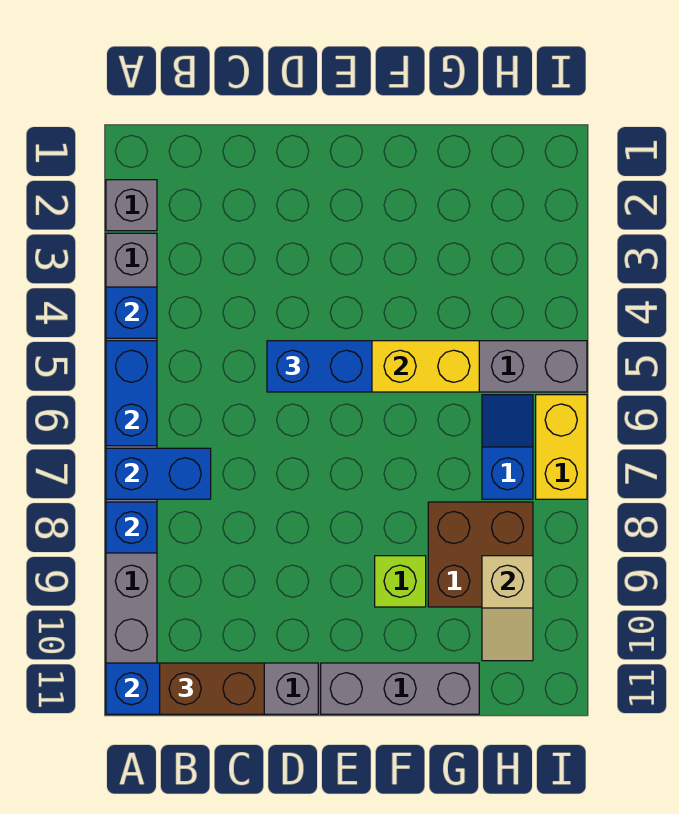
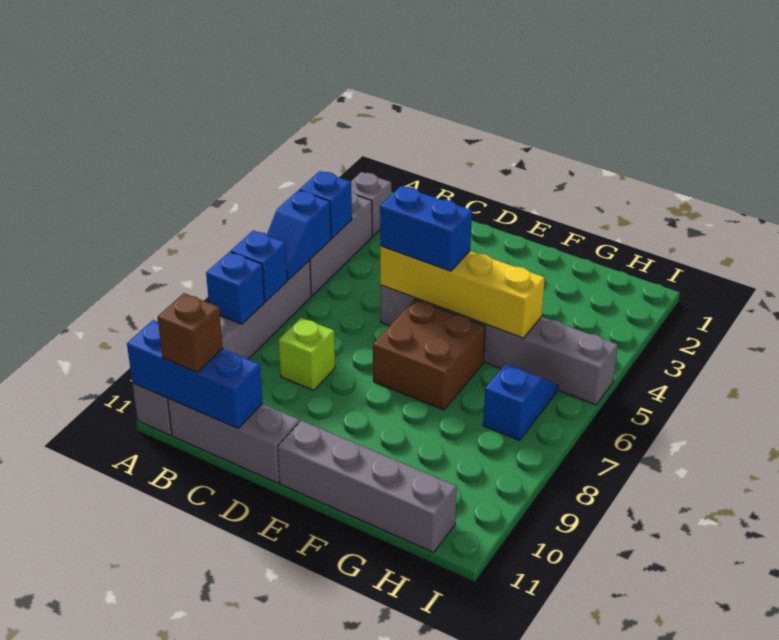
blue 1x2 brick [106,341,157,446] -> blue 1x2 slope [267,190,331,280]
blue 1x2 brick [106,448,211,499] -> blue 1x1 brick [231,231,288,302]
brown 1x2 brick [160,663,264,714] -> brown 1x1 brick [158,293,223,372]
grey 1x3 brick [321,663,479,714] -> grey 1x4 brick [278,421,457,552]
lime 1x1 brick [375,556,426,607] -> lime 1x1 brick moved to [279,318,335,390]
brown 2x2 brick [428,502,533,607] -> brown 2x2 brick moved to [373,299,485,410]
tan 1x2 slope [482,556,533,661] -> none
yellow 1x2 brick [536,395,587,499] -> none

